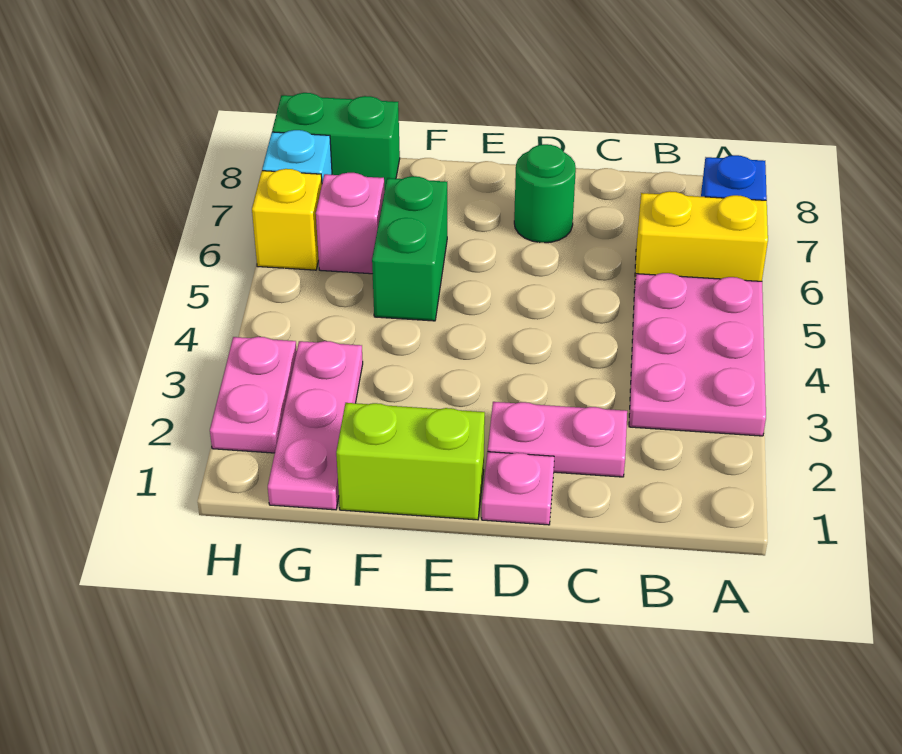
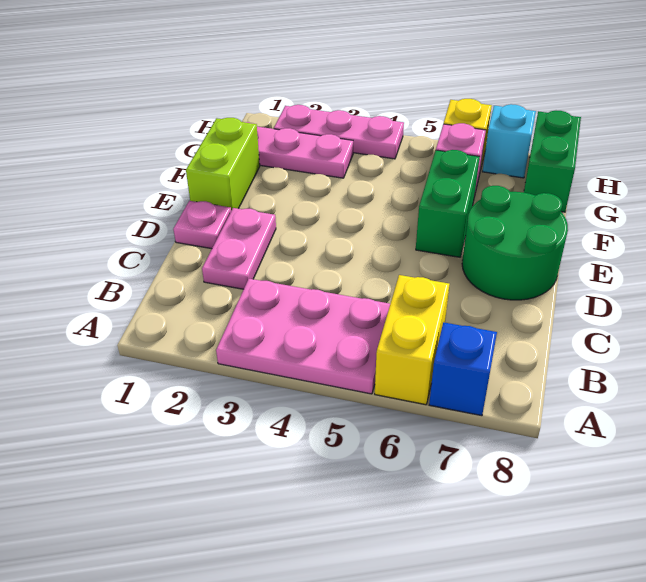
green 1x1 round brick [514,144,576,243] -> green 2x2 round brick [462,186,568,300]
green 1x2 brick [372,176,447,321] -> green 1x2 brick turned to [416,150,480,257]
pink 1x2 plate [210,337,297,453] -> pink 1x3 plate [274,105,404,159]

